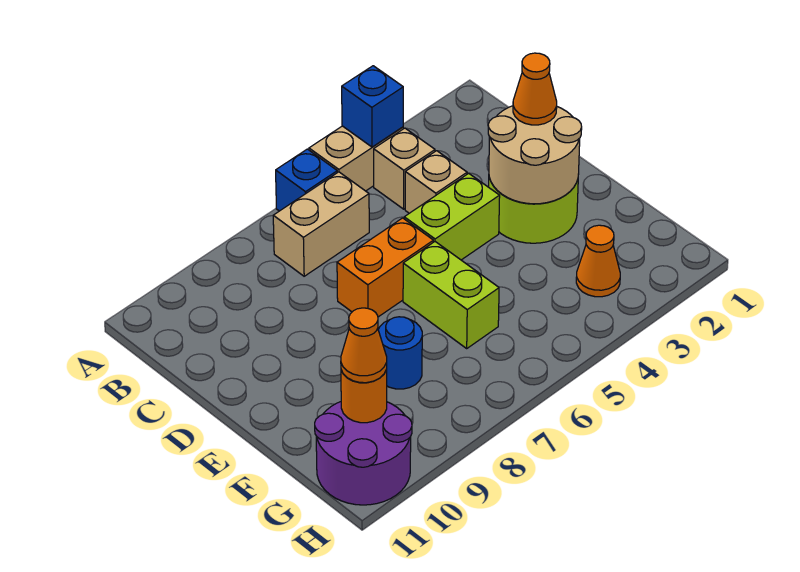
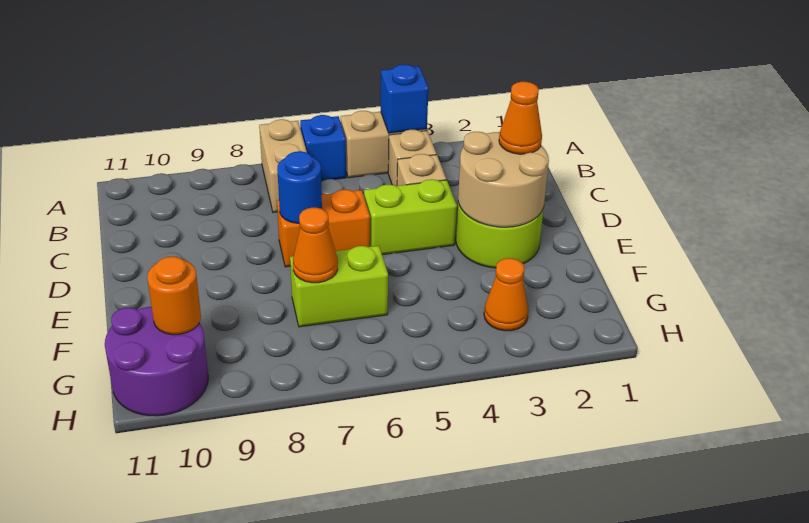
tan 1x2 brick [273,172,369,276] -> tan 1x2 brick turned to [259,119,307,212]
lime 1x2 brick [403,242,499,348] -> lime 1x2 brick turned to [290,246,388,327]
blue 1x1 round brick [378,317,422,389] -> blue 1x1 round brick moved to [277,151,322,223]
orange 1x1 cone [341,308,387,383] -> orange 1x1 cone moved to [293,208,338,283]

